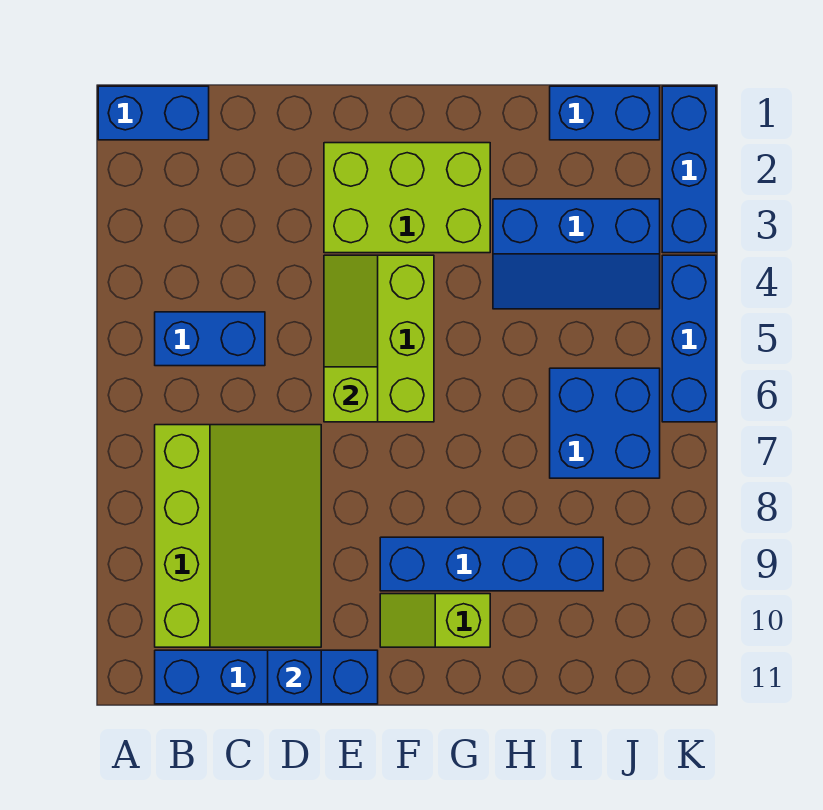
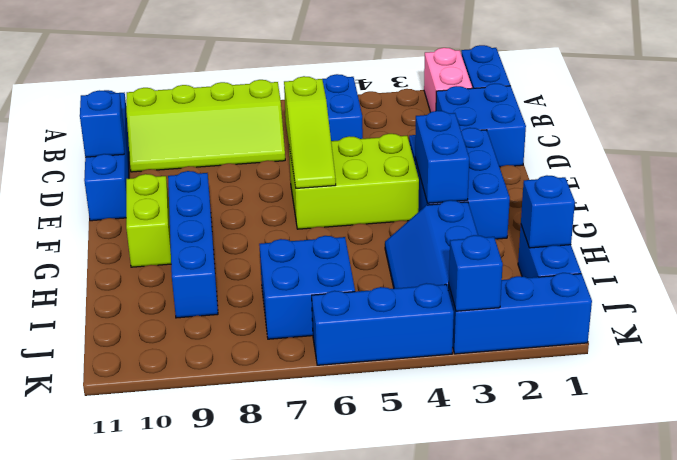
none -> pink 1x2 brick [424,48,472,112]
lime 3x4 slope [155,425,321,647] -> lime 2x4 slope [126,80,285,172]
none -> blue 2x2 brick [436,84,526,167]
lime 2x3 brick [324,143,490,253] -> blue 2x3 brick [409,128,510,239]
lime 1x3 slope [324,255,378,422] -> lime 1x3 slope turned to [284,76,336,188]
none -> blue 1x2 brick [415,111,469,203]
lime 1x2 slope [380,594,490,647] -> lime 1x2 brick [126,174,171,267]
none -> blue 1x1 brick [521,175,575,248]
none -> blue 1x1 brick [449,235,503,311]

